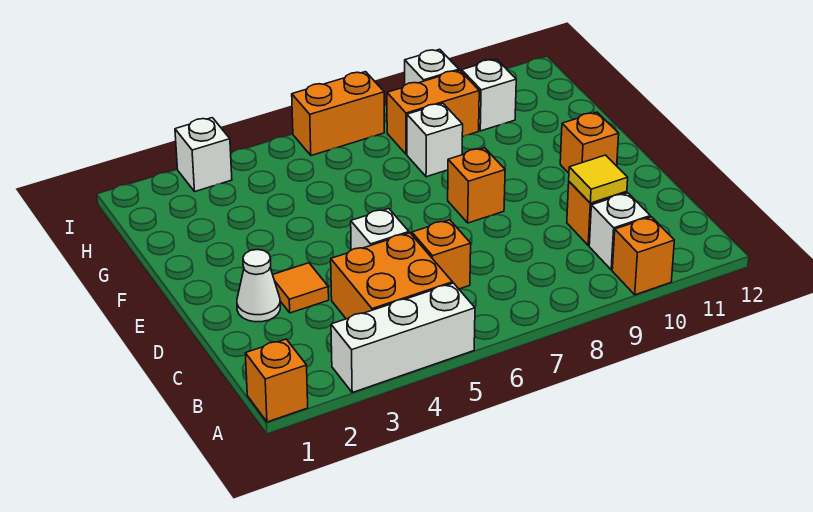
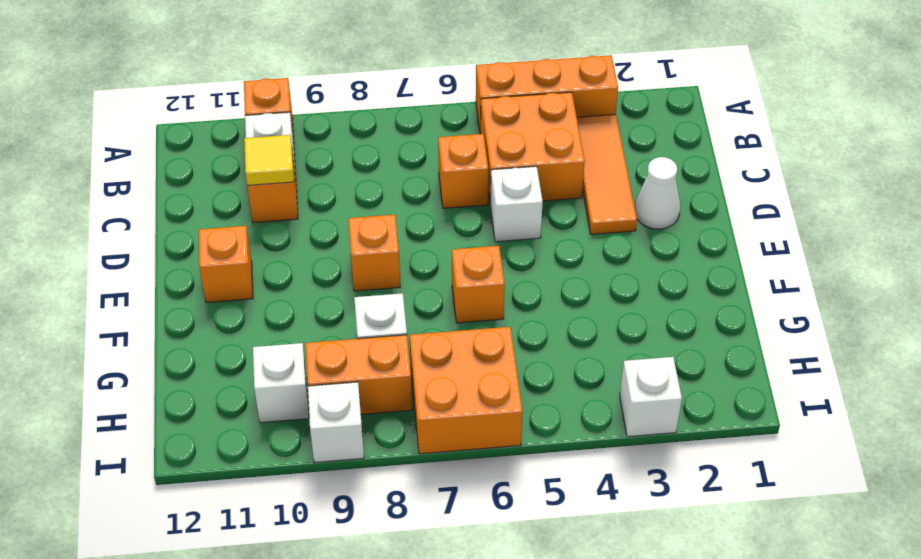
orange 1x1 brick [245,339,308,422] -> orange 1x1 brick moved to [452,246,505,323]
white 1x3 brick [331,283,475,392] -> orange 1x3 brick [476,55,618,131]
orange 1x1 tile [273,263,329,313] -> orange 1x3 tile [577,114,637,234]
orange 1x2 brick [292,72,384,156] -> orange 2x2 brick [410,327,523,454]

